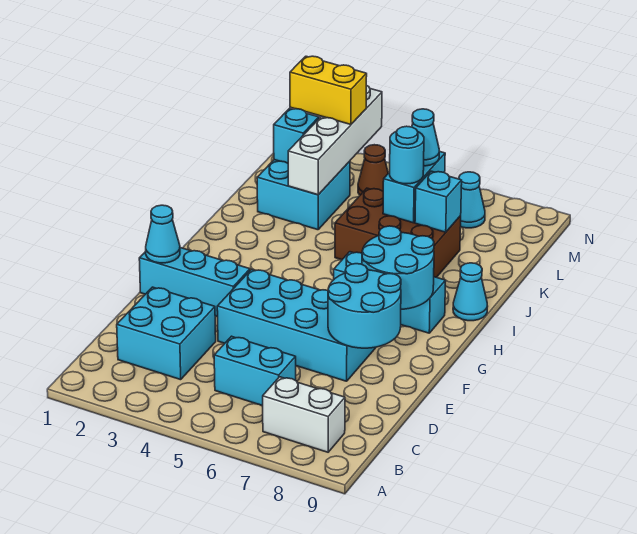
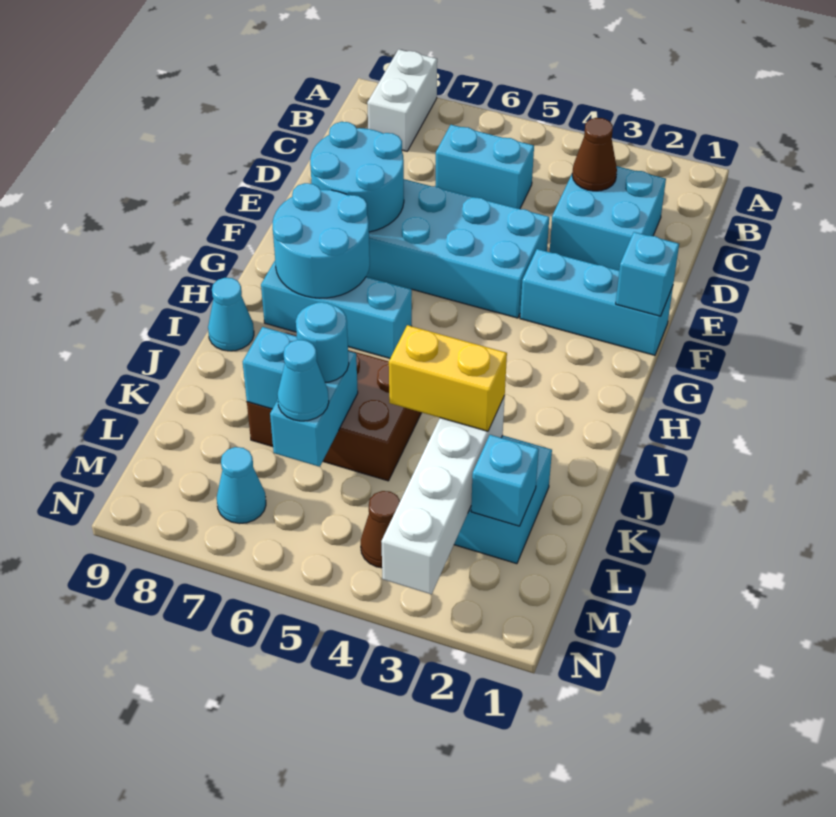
white 1x2 brick [263,377,345,452] -> white 1x2 brick turned to [367,49,437,151]
none -> brown 1x1 cone [572,118,617,191]
cyan 1x1 cone [146,205,180,263] -> cyan 1x1 brick [616,232,679,316]
yellow 1x2 brick [290,56,367,125] -> yellow 1x2 brick moved to [389,325,507,431]

